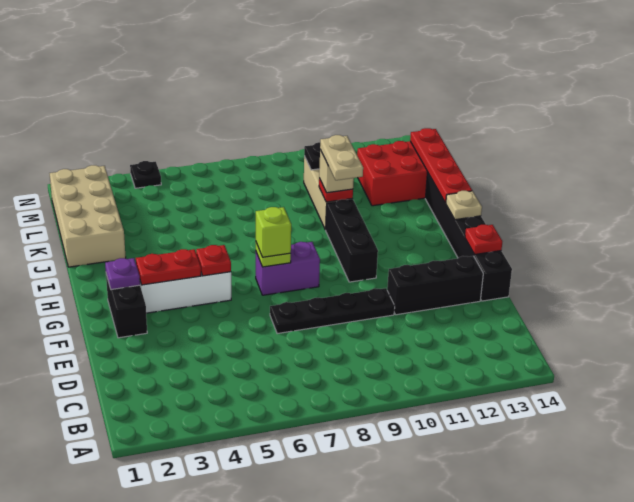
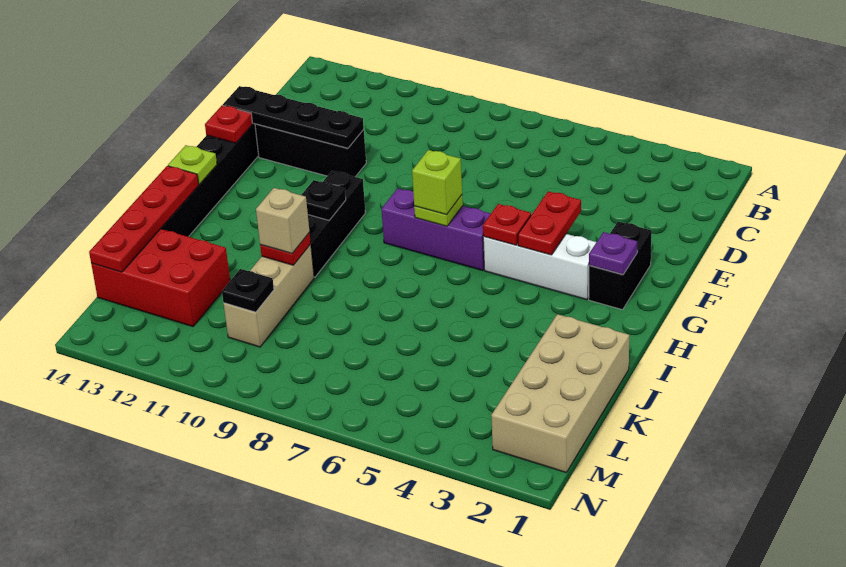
black 1x4 plate [270,288,395,334] -> black 1x4 plate moved to [223,86,364,148]
red 1x2 plate [136,249,201,285] -> red 1x2 plate turned to [518,191,581,255]
purple 1x2 brick [256,242,320,295] -> purple 1x3 brick [381,188,491,271]
tan 1x1 plate [446,191,482,220] -> lime 1x1 plate [168,145,217,184]
tan 1x2 plate [320,135,363,180] -> none
black 1x1 plate [130,161,161,188] -> black 1x1 plate moved to [302,180,346,220]

